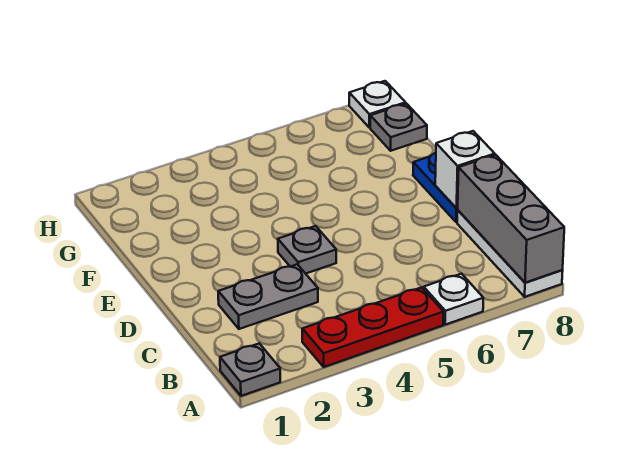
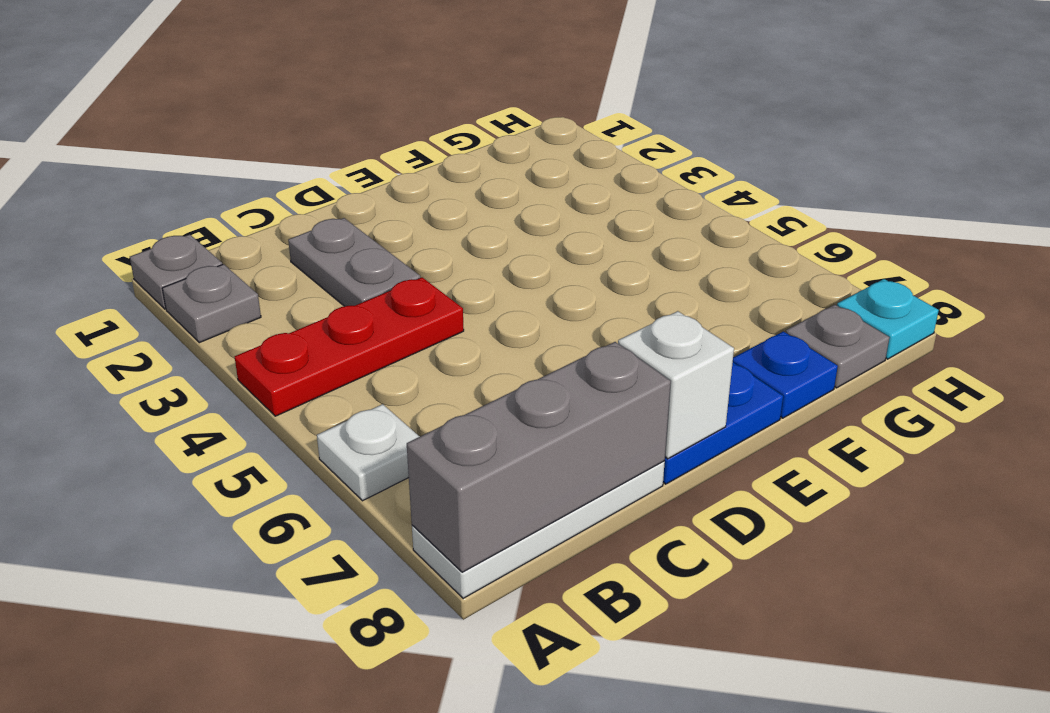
red 1x3 plate [302,287,443,367] -> red 1x3 plate turned to [235,277,464,416]
grey 1x1 plate [278,226,336,274] -> grey 1x1 plate moved to [162,264,261,343]
none -> blue 1x1 plate [733,331,838,418]
white 1x1 plate [349,81,406,128] -> cyan 1x1 plate [837,279,939,359]

